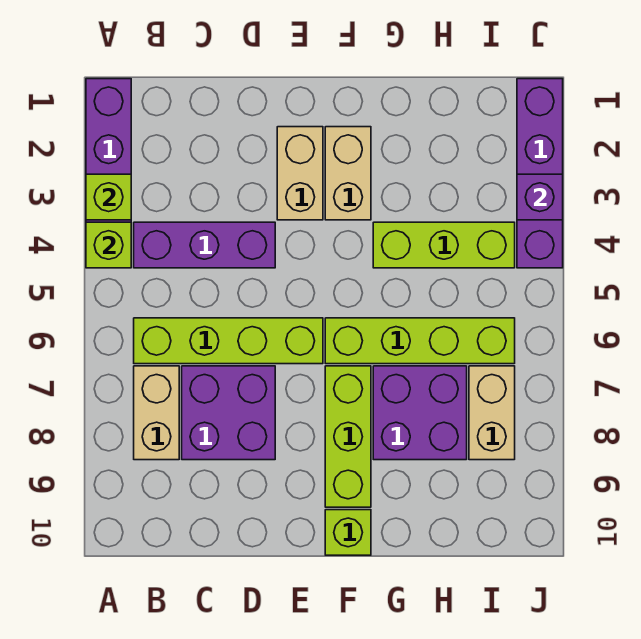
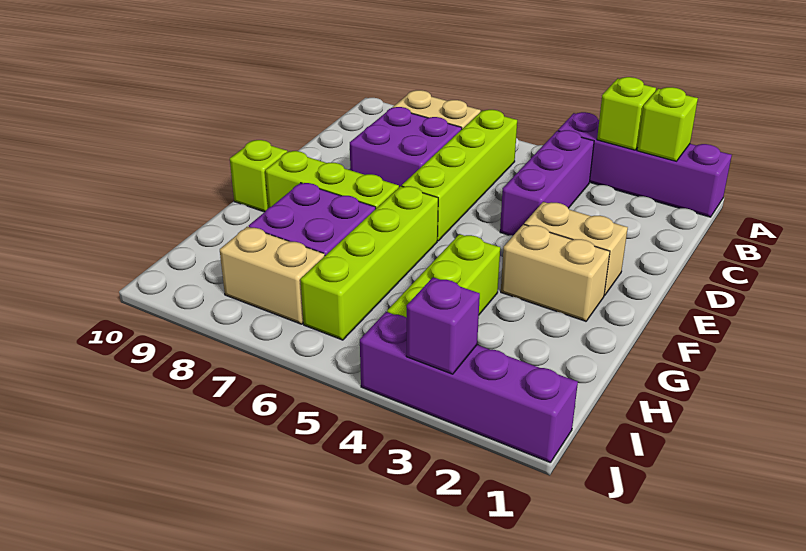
lime 1x1 brick [86,222,131,268] -> lime 1x1 brick moved to [637,87,698,161]

